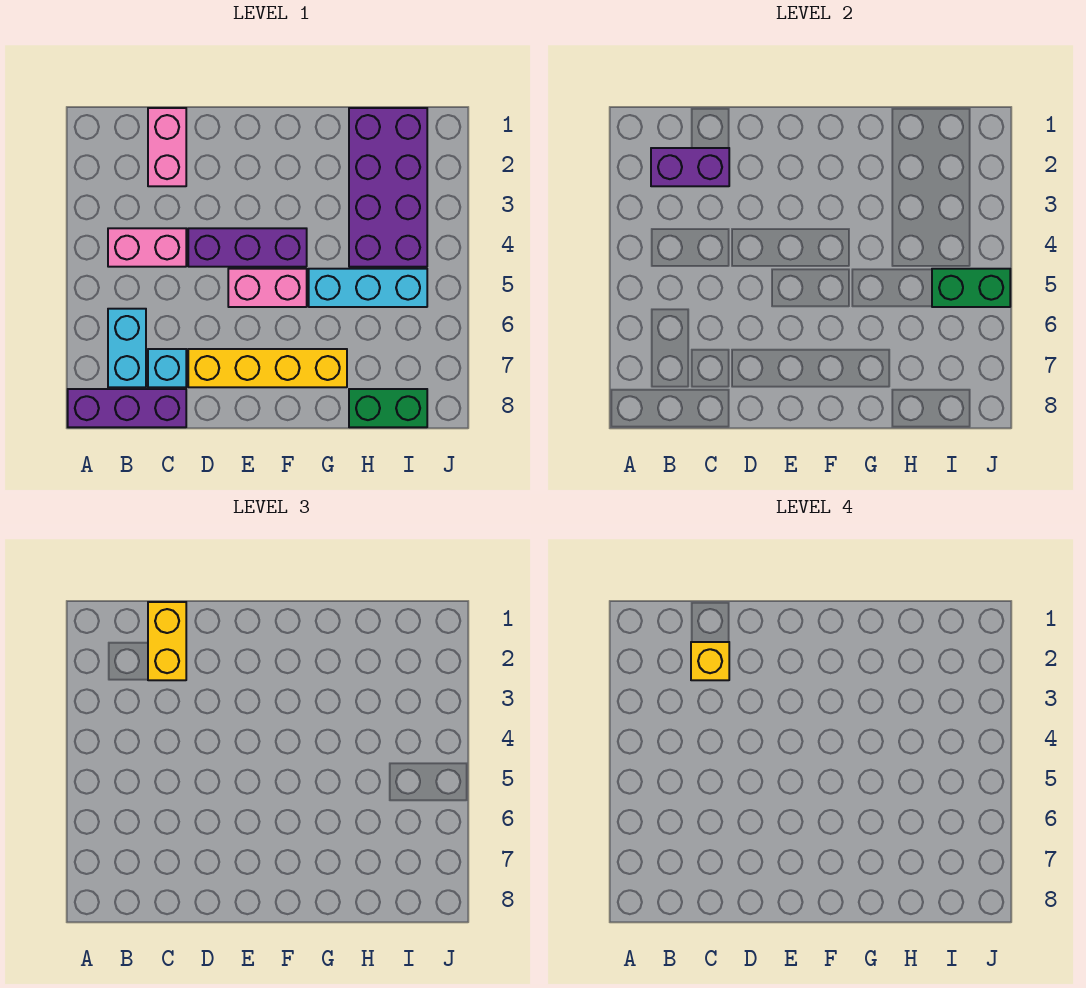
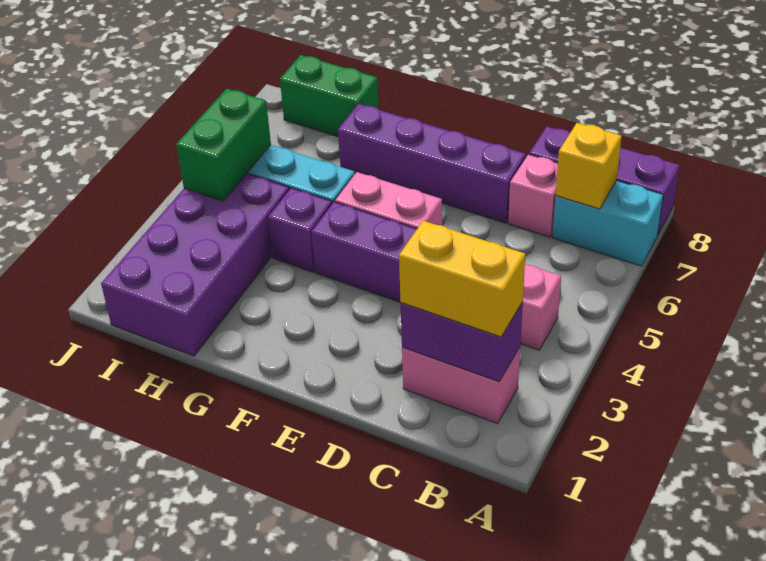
cyan 1x2 brick [108,309,146,387] -> cyan 1x2 brick turned to [553,181,663,266]
pink 1x2 brick [148,108,186,186] -> pink 1x2 brick turned to [402,347,520,424]
yellow 1x2 brick [148,602,186,680] -> yellow 1x2 brick turned to [399,221,525,337]
yellow 1x1 brick [691,642,729,680] -> yellow 1x1 brick moved to [556,123,622,209]
cyan 1x1 brick [148,349,186,387] -> pink 1x1 brick [508,154,558,237]
yellow 1x4 brick [188,349,347,387] -> purple 1x4 brick [338,104,526,223]
none -> purple 1x1 brick [268,188,332,272]
green 1x2 brick [932,269,1010,307] -> green 1x2 brick turned to [176,89,271,201]

